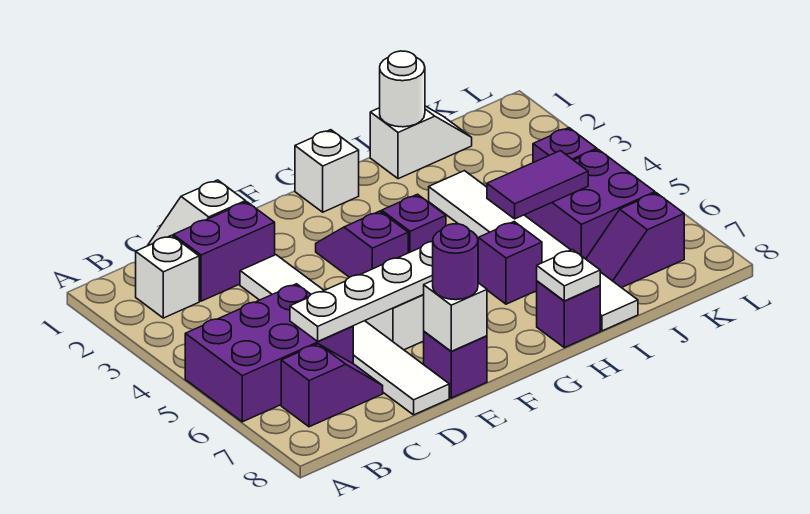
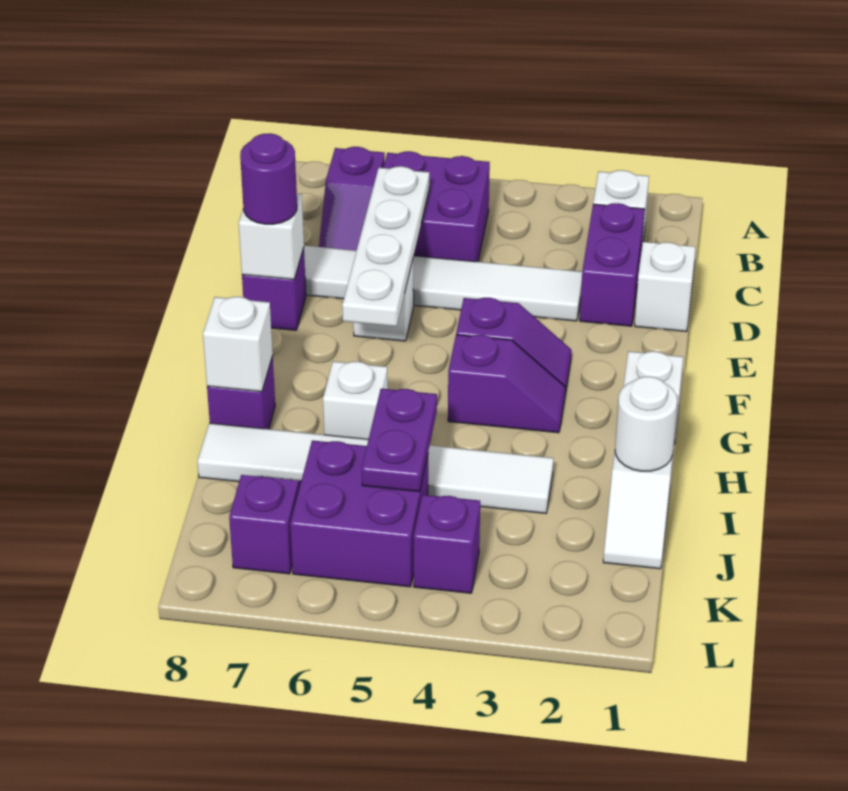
purple 2x3 brick [185,284,353,422] -> purple 2x2 brick [383,151,490,262]
purple 1x1 brick [478,222,542,304] -> white 1x1 brick [323,361,388,439]
white 1x1 plate [537,250,600,301] -> white 1x1 brick [203,297,273,392]
purple 1x2 tile [487,151,588,219] -> purple 1x2 plate [362,389,437,492]

